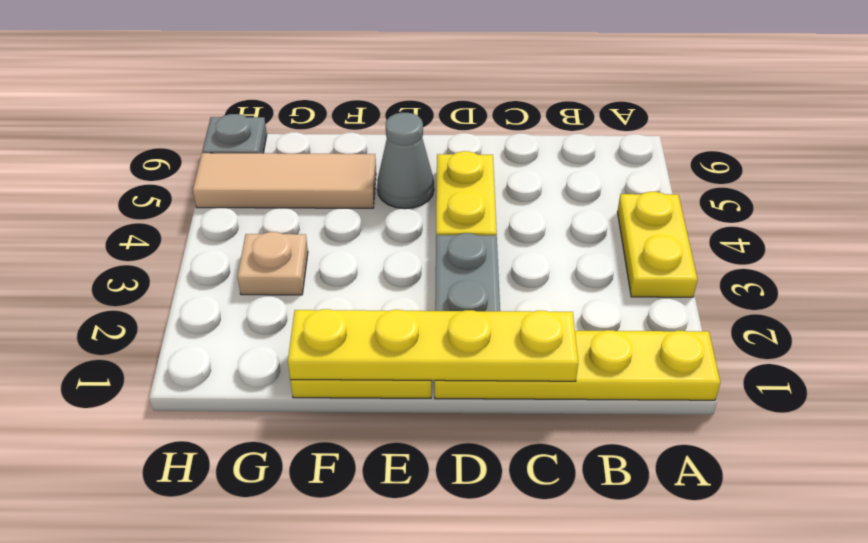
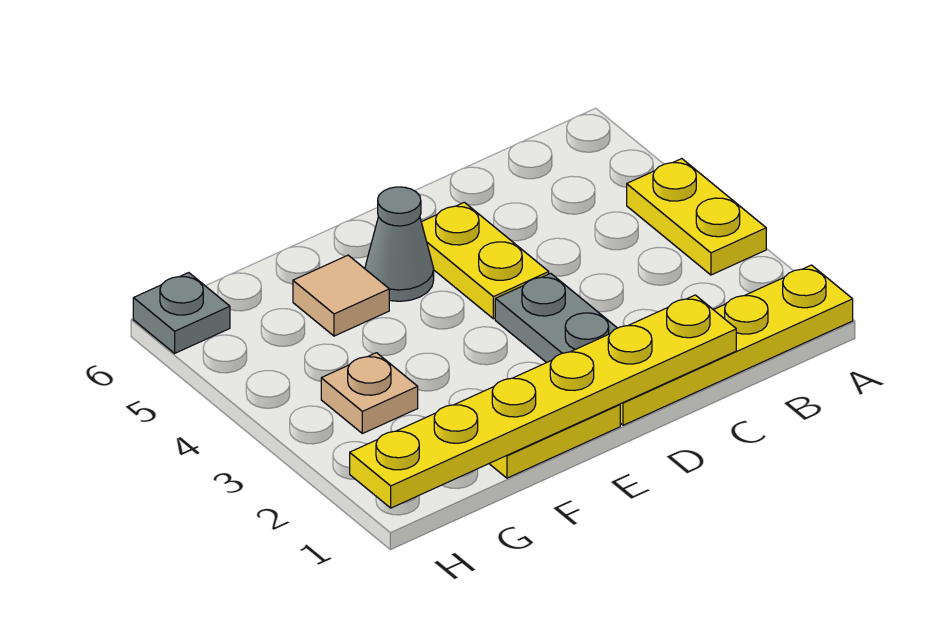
yellow 1x4 plate [288,309,578,381] -> yellow 1x6 plate [350,295,736,508]
tan 1x3 tile [193,153,376,208] -> tan 1x1 tile [293,255,389,336]

